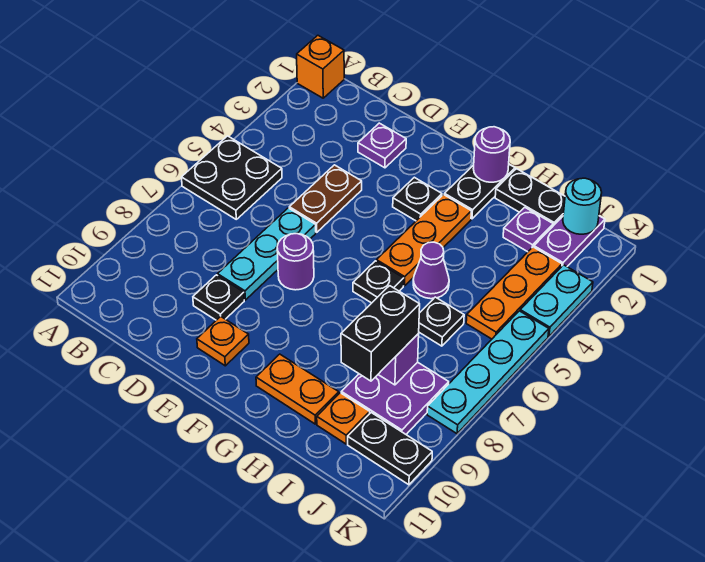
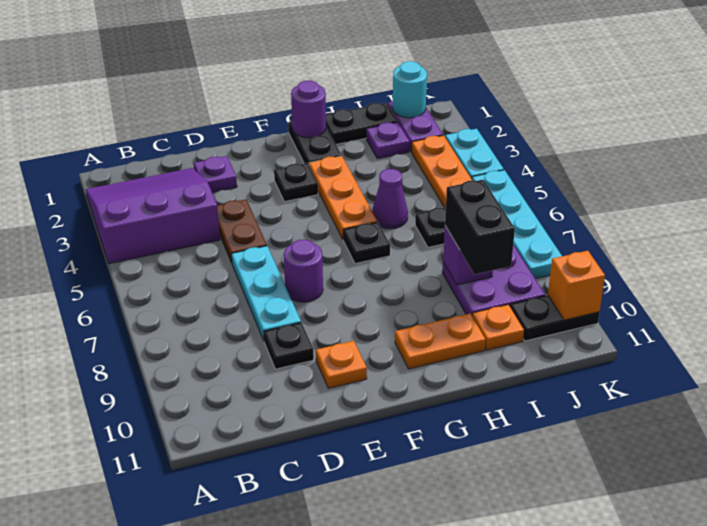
orange 1x1 brick [297,35,344,98] -> orange 1x1 brick moved to [548,251,605,320]
none -> purple 3x3 slope [86,168,220,264]
black 2x2 plate [181,136,282,219] -> none

